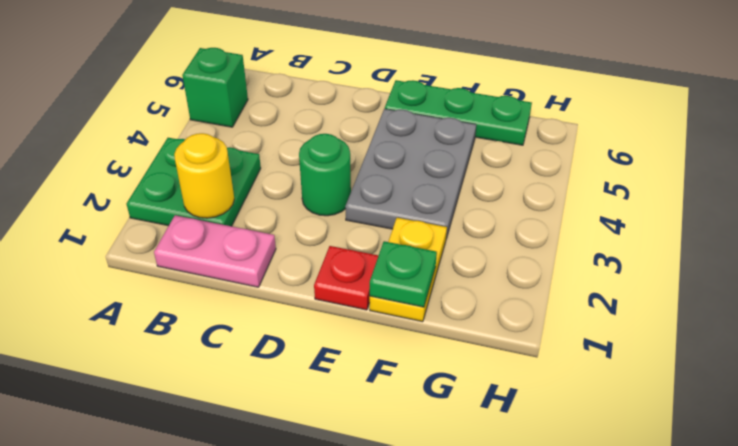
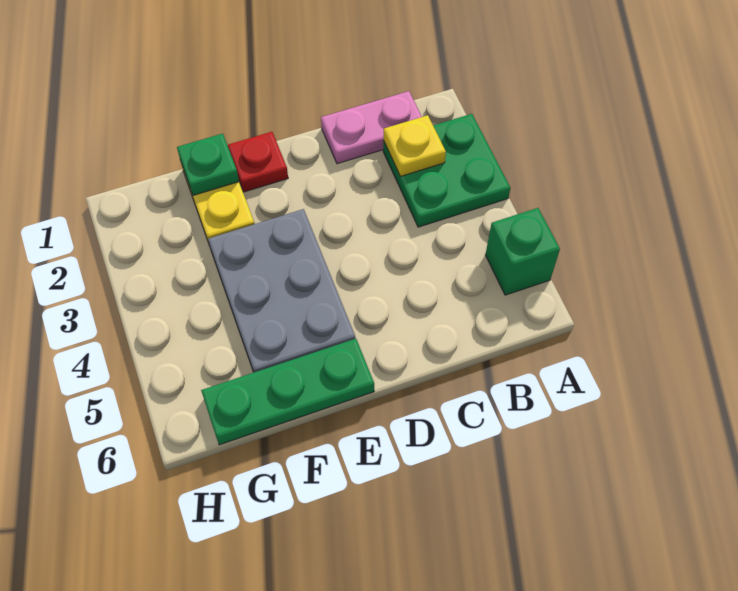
yellow 1x1 round brick [174,133,234,218] -> yellow 1x1 plate [384,115,446,176]
green 1x1 round brick [299,134,351,216] -> none

